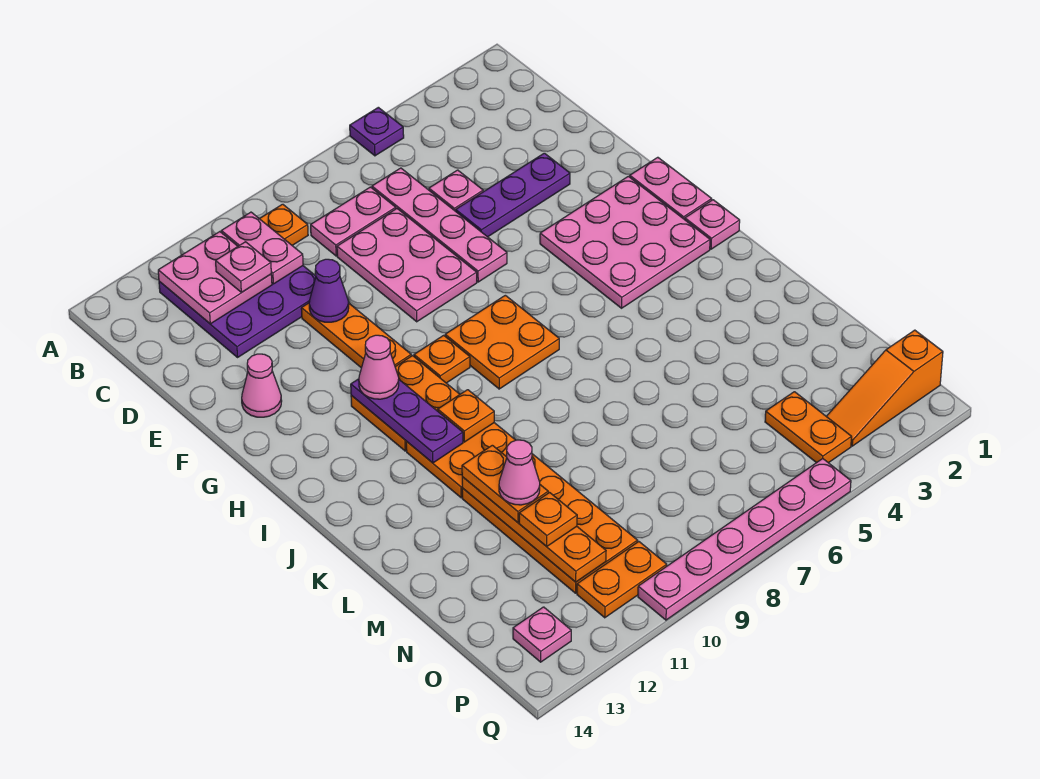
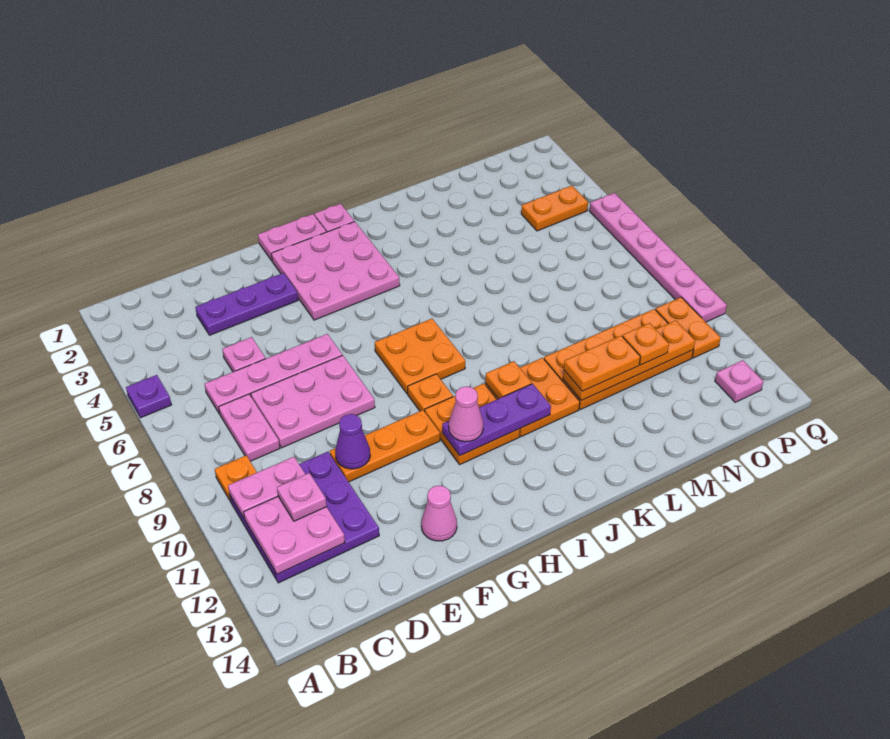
purple 1x3 plate [456,153,570,237] -> purple 1x3 plate turned to [195,273,298,335]
pink 1x1 cone [499,440,540,505] -> none
orange 1x3 slope [826,330,943,446] -> none

